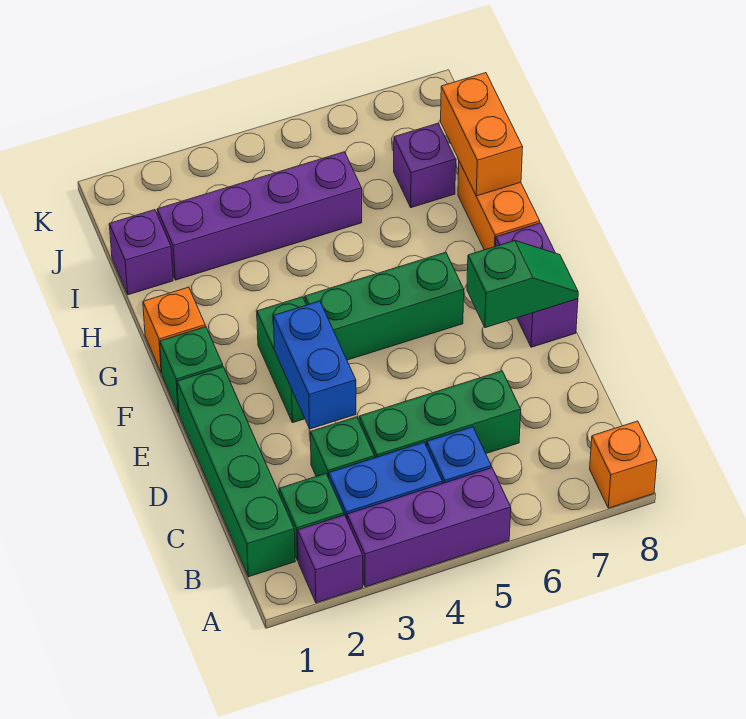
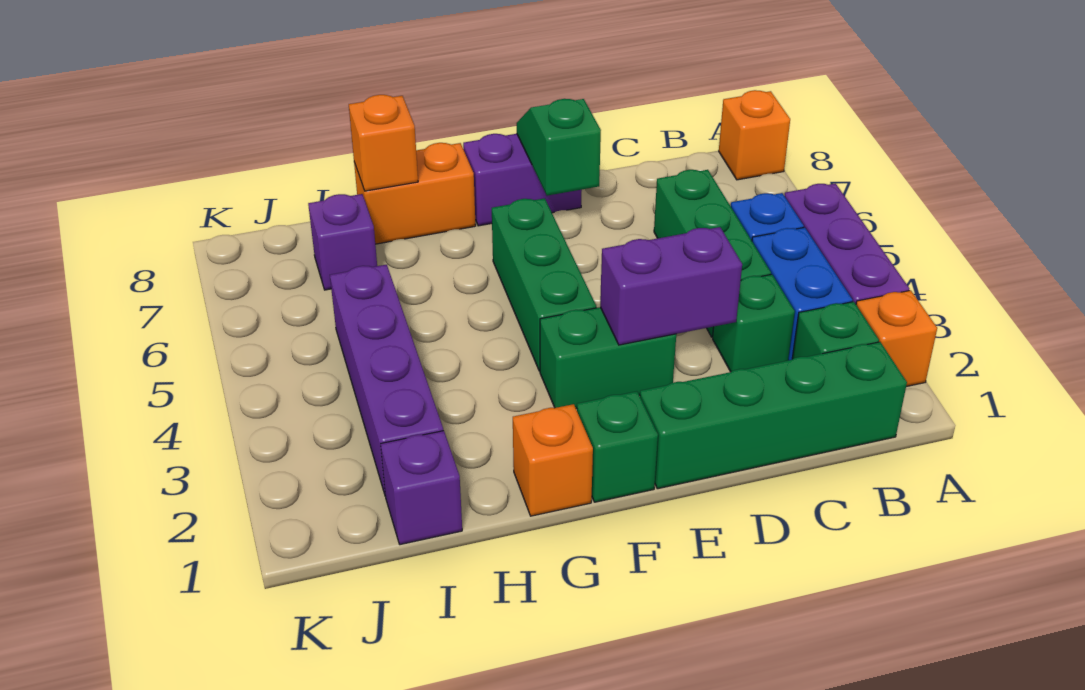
purple 1x1 brick [298,515,363,603] -> orange 1x1 brick [856,290,937,386]
blue 1x2 brick [273,301,356,429] -> purple 1x2 brick [600,227,742,345]
orange 1x2 brick [441,73,523,196] -> orange 1x1 brick [349,95,418,191]

